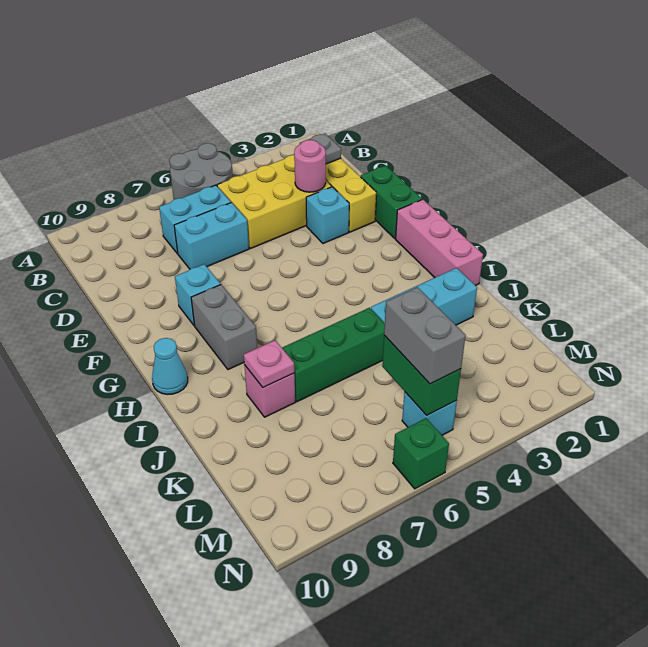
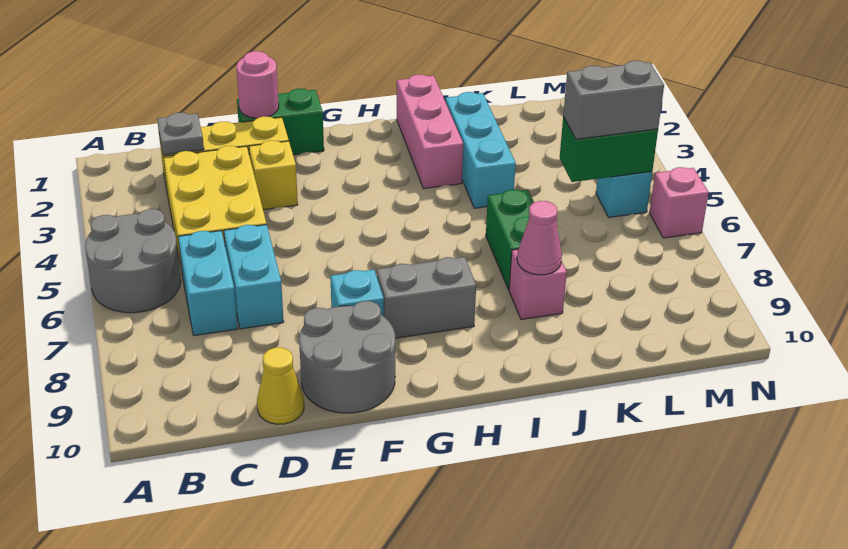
pink 1x1 round brick [294,140,326,192] -> pink 1x1 round brick moved to [237,51,279,118]
none -> yellow 1x1 cone [257,347,304,424]
cyan 1x1 brick [306,187,349,244] -> yellow 1x1 brick [249,141,298,210]
none -> grey 2x2 round brick [299,301,395,413]
pink 1x3 brick [396,200,483,286] -> pink 1x3 brick turned to [397,75,463,189]
cyan 1x1 cone [152,338,188,394] -> none
green 1x3 brick [282,308,385,402] -> green 1x2 brick [486,190,534,290]
pink 1x1 plate [244,340,294,387] -> pink 1x1 cone [517,201,562,275]
green 1x1 brick [393,418,449,489] -> pink 1x1 brick [650,167,709,238]

